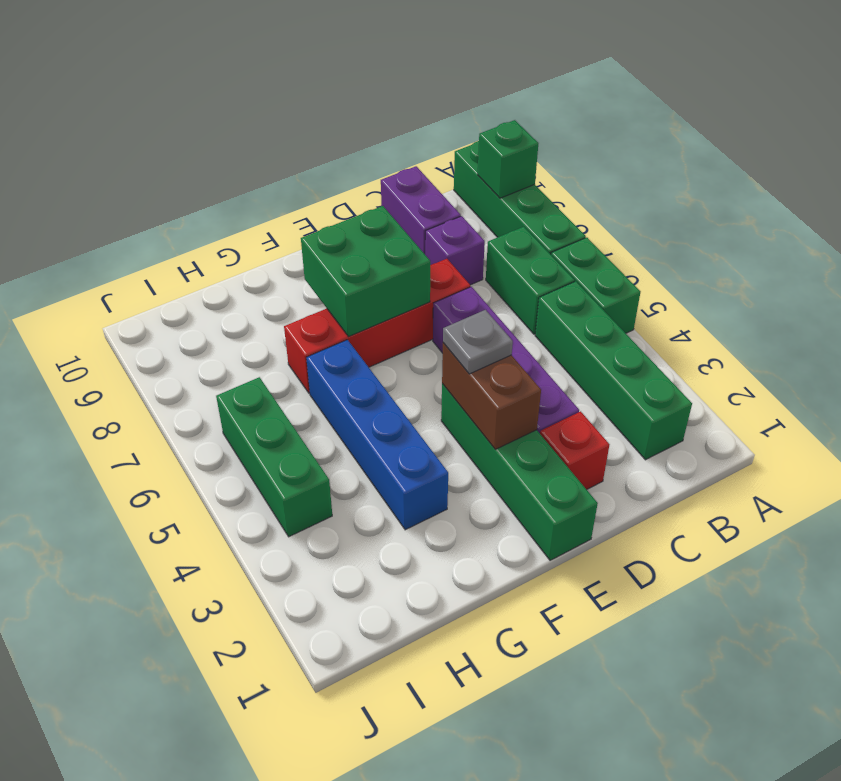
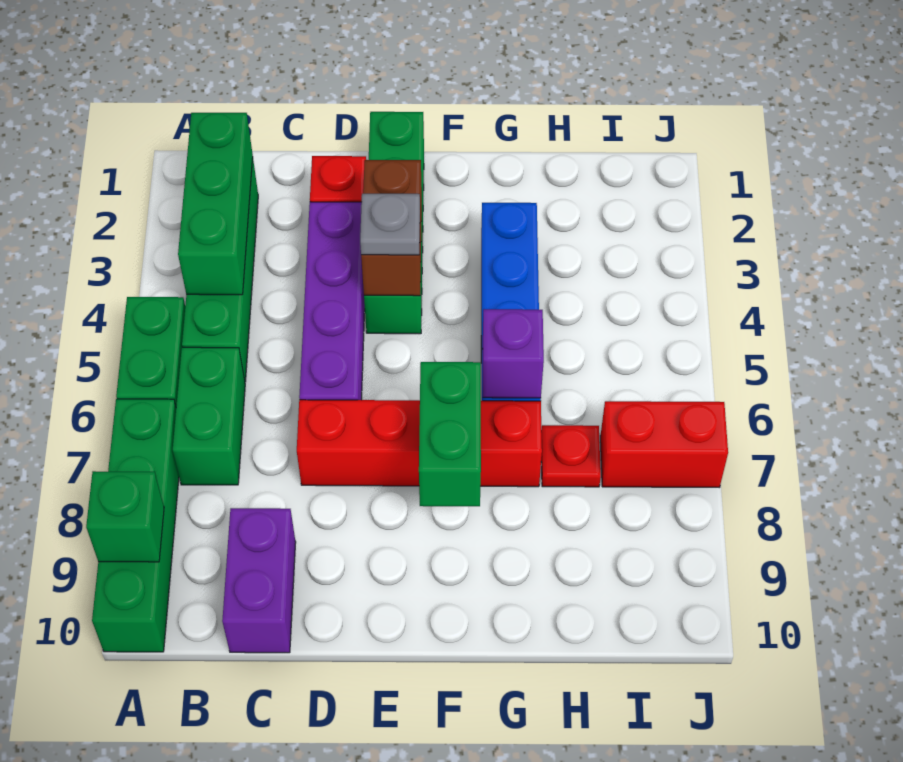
purple 1x1 brick [425,216,485,285] -> purple 1x1 brick moved to [482,309,544,398]
green 2x2 brick [301,206,430,337] -> green 1x2 brick [419,362,481,506]
none -> red 1x1 plate [541,425,601,487]
green 1x3 brick [216,377,332,537] -> green 1x3 brick moved to [178,113,253,295]
none -> red 1x2 brick [600,401,728,487]

